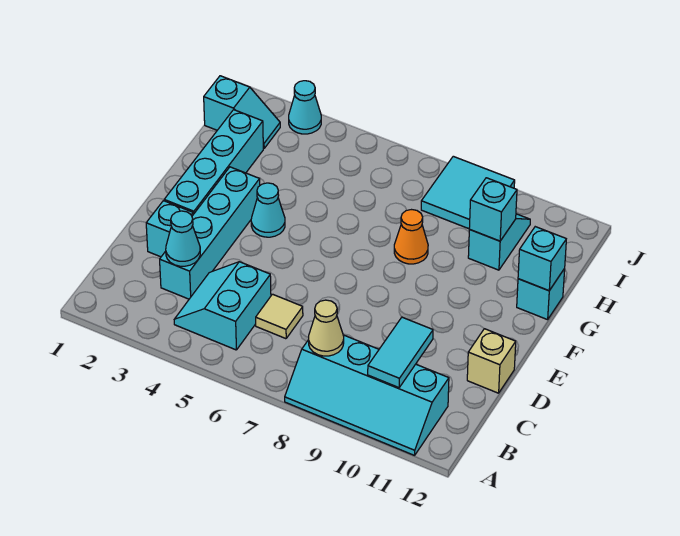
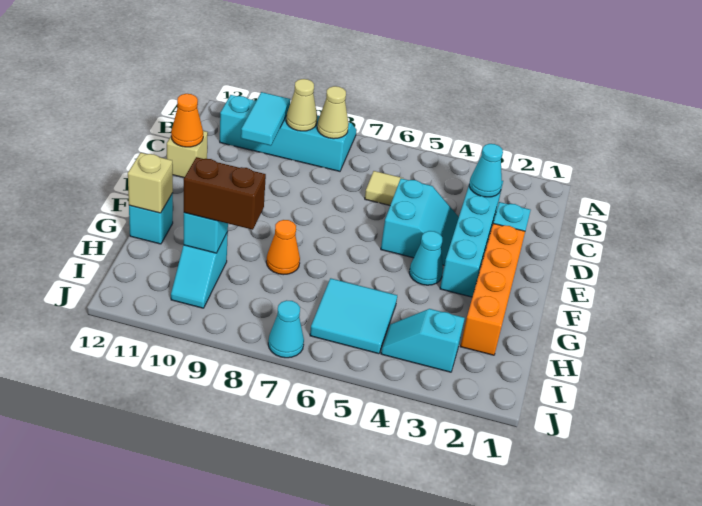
cyan 2x2 slope [174,262,271,350] -> cyan 2x2 slope moved to [381,178,459,265]
none -> tan 1x1 cone [286,79,317,131]
none -> orange 1x1 cone [171,94,203,147]
cyan 1x4 brick [164,110,263,214] -> orange 1x4 brick [460,224,525,355]
cyan 1x1 brick [518,227,566,291] -> tan 1x1 brick [128,153,173,213]
none -> brown 1x2 brick [184,157,266,230]
cyan 1x2 slope [204,76,280,149] -> cyan 1x2 slope moved to [381,309,465,372]
cyan 2x2 tile [421,156,515,229] -> cyan 2x2 tile moved to [310,278,397,354]
cyan 1x1 cone [289,81,321,134] -> cyan 1x1 cone moved to [268,300,304,358]

